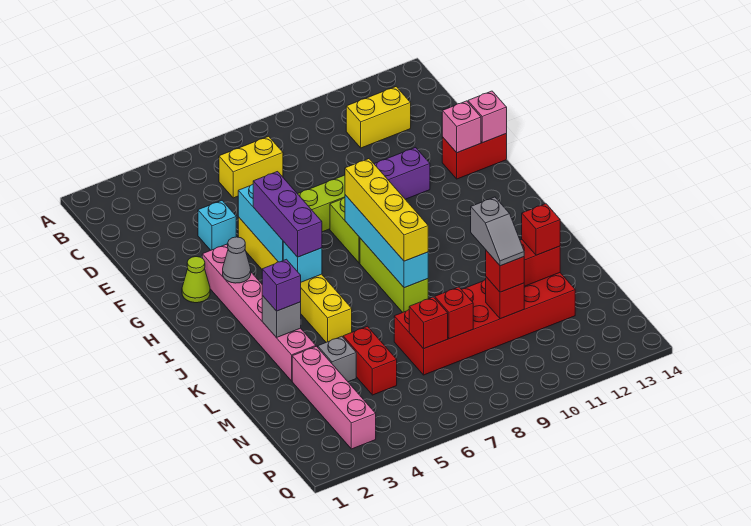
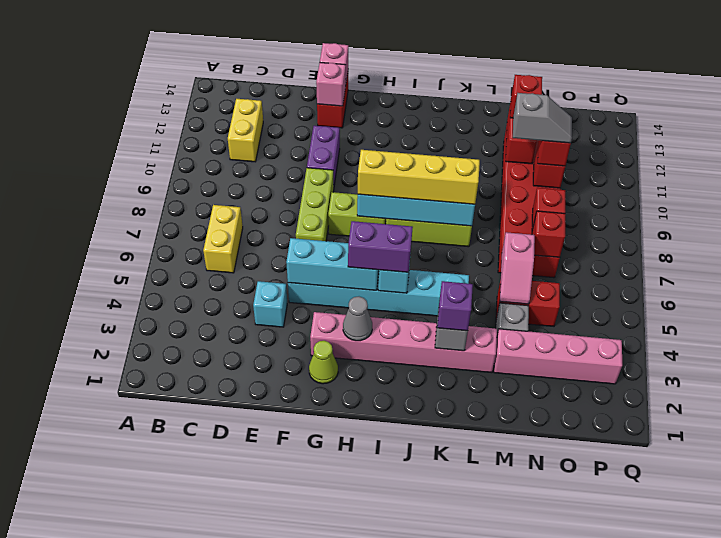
yellow 1x6 brick [238,217,352,342] -> cyan 1x6 brick [288,270,469,316]
purple 1x3 brick [253,172,322,257] -> purple 1x2 brick [348,221,413,272]
none -> pink 1x2 slope [500,232,535,304]

